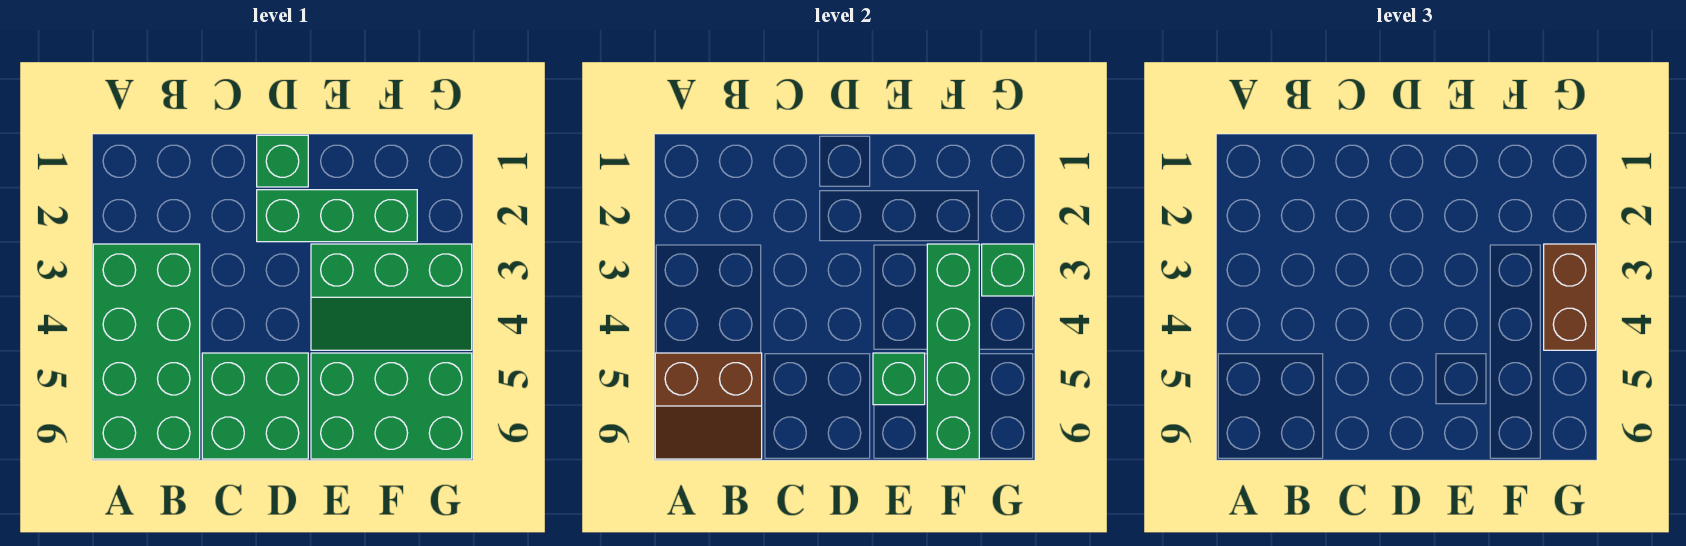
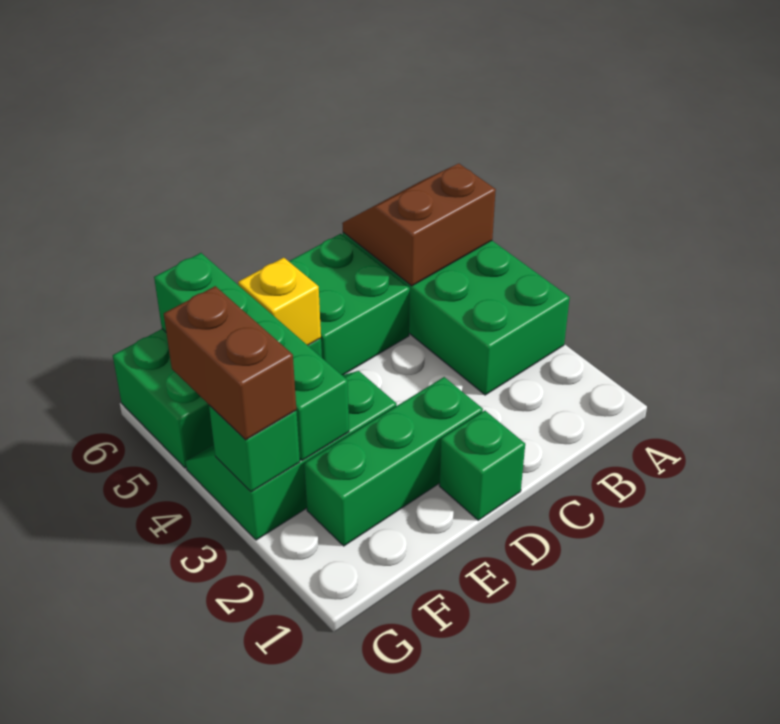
green 1x1 brick [873,353,925,405] -> yellow 1x1 brick [238,258,321,345]

